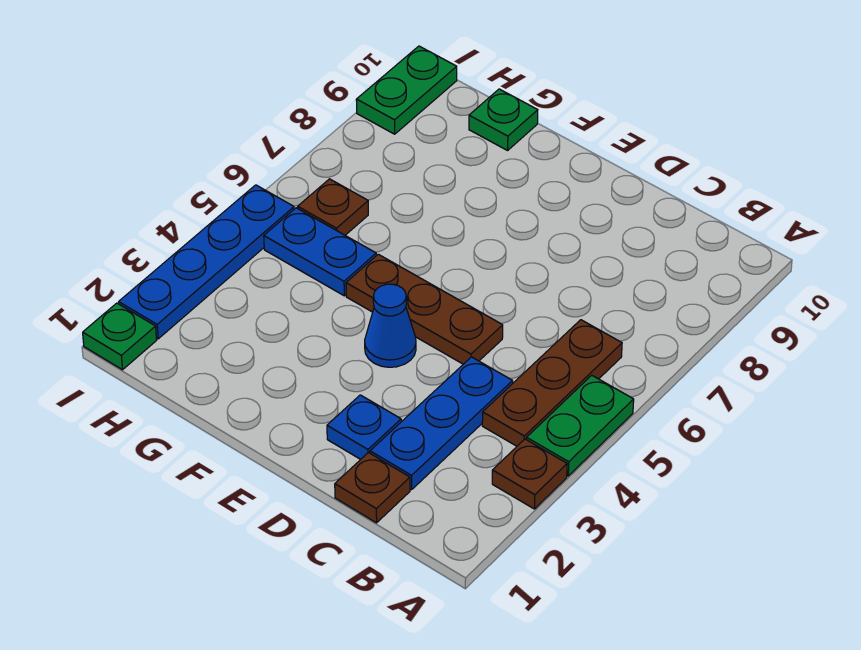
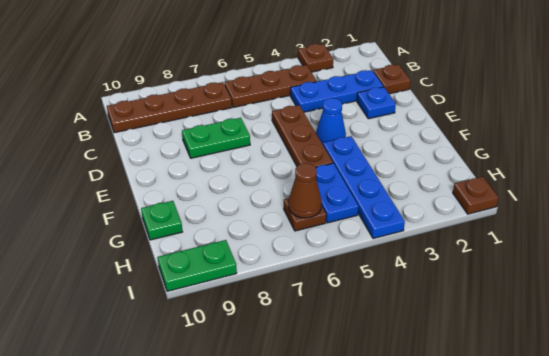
green 1x2 plate [526,375,634,476] -> green 1x2 plate moved to [182,118,250,158]
none -> brown 1x4 plate [107,82,232,133]
none -> brown 1x1 cone [288,163,322,218]
green 1x1 plate [83,303,157,370] -> brown 1x1 plate [453,177,499,214]
blue 1x4 plate [119,185,294,339] -> blue 1x4 plate turned to [323,136,405,239]

